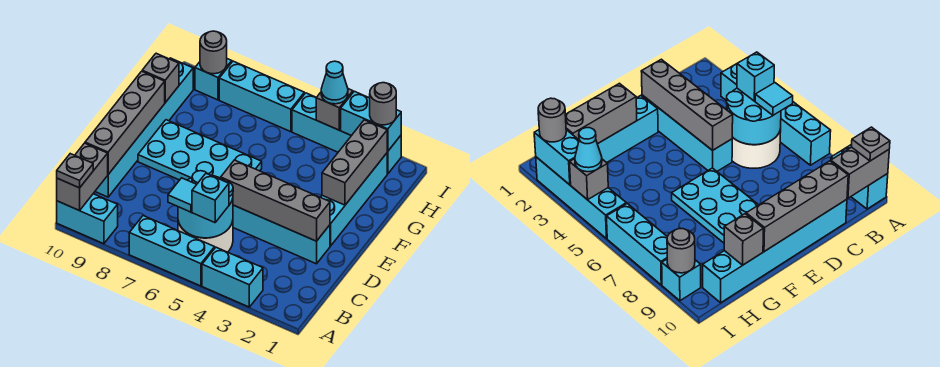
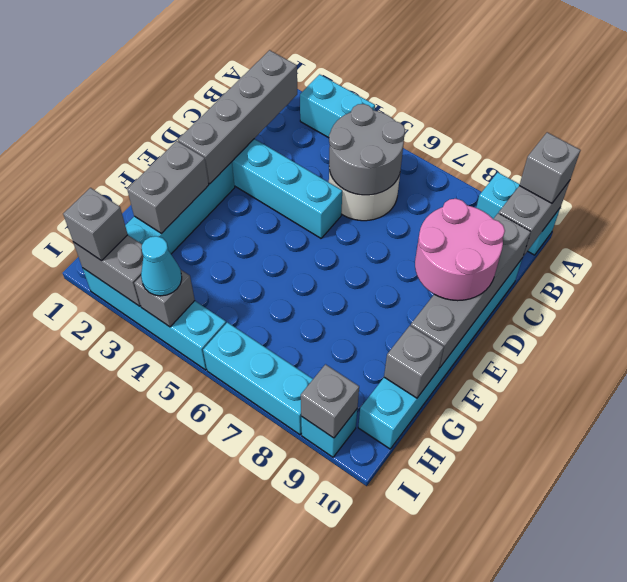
cyan 1x3 brick [129,216,215,286] -> none
grey 1x1 plate [57,154,93,188] -> grey 1x1 brick [519,132,580,203]
cyan 2x2 round brick [178,171,233,238] -> grey 2x2 round brick [329,104,405,195]
cyan 1x1 brick [192,174,229,223] -> none
cyan 1x1 tile [168,178,197,212] -> none
grey 1x4 brick [221,160,330,241] -> grey 1x4 brick turned to [178,50,297,184]
none -> pink 2x2 round brick [415,199,505,301]
cyan 2x4 plate [138,120,262,180] -> none
grey 1x3 brick [322,120,387,205] -> grey 1x2 brick [127,141,209,233]
cyan 1x2 brick [341,91,401,151] -> grey 1x2 brick [73,235,143,306]
grey 1x1 round brick [370,83,396,125] -> grey 1x1 brick [63,188,128,261]
grey 1x1 round brick [200,31,227,74] -> grey 1x1 brick [301,364,359,438]

